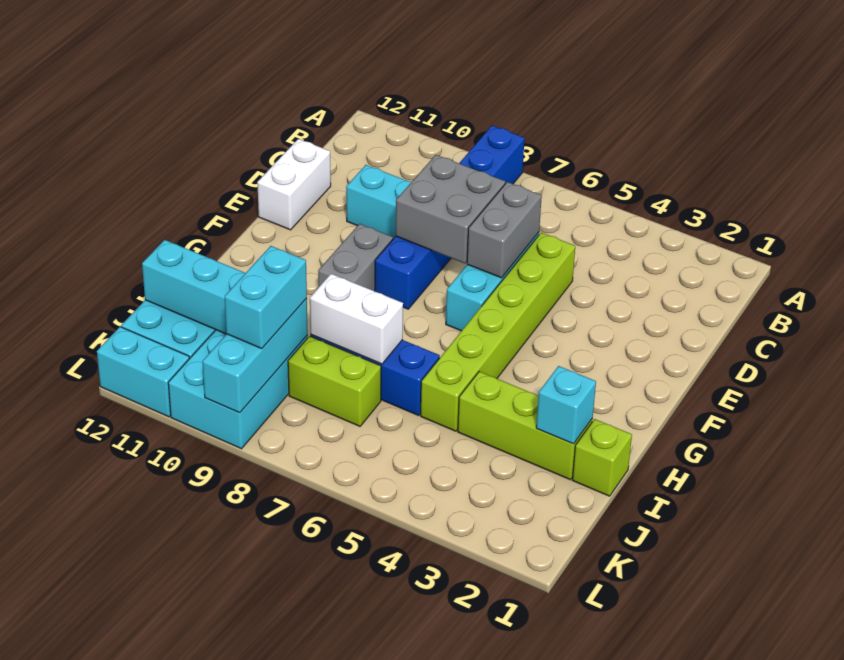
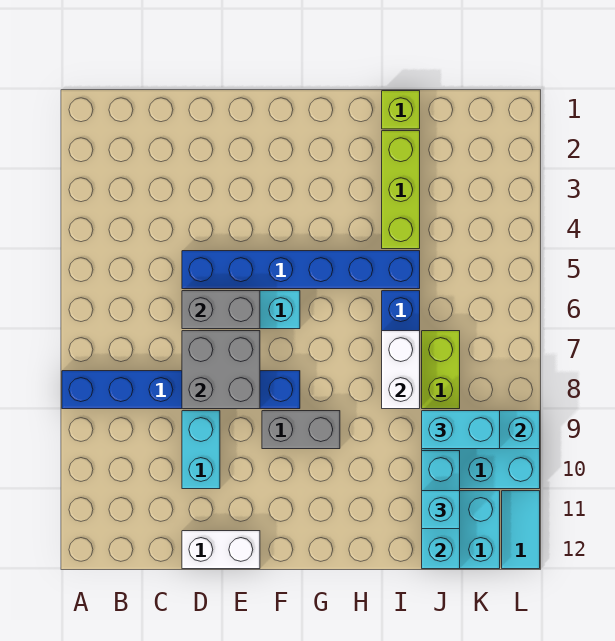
lime 1x6 brick [421,233,575,431] -> blue 1x6 brick [182,251,420,289]
cyan 1x1 brick [536,366,596,444] -> cyan 1x1 brick moved to [422,491,460,529]
cyan 1x2 brick [97,327,190,417] -> cyan 1x2 tile [502,491,540,569]

